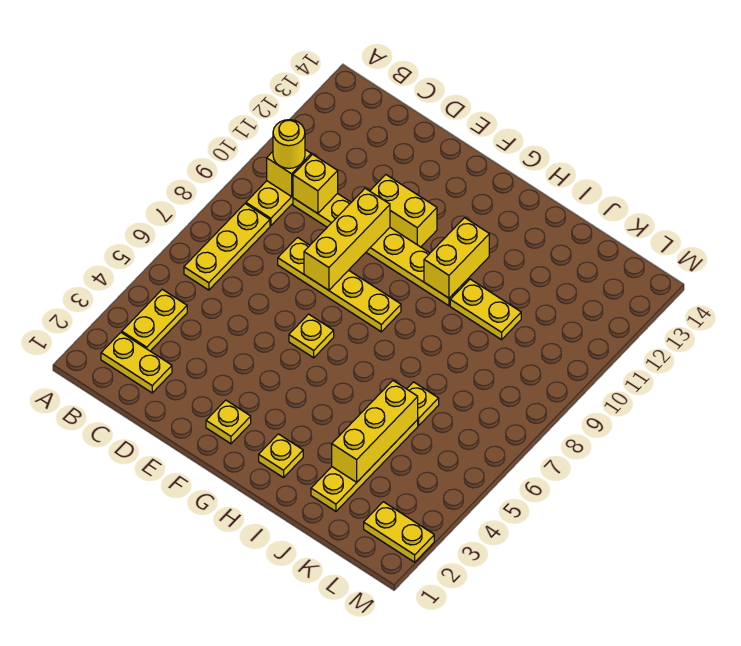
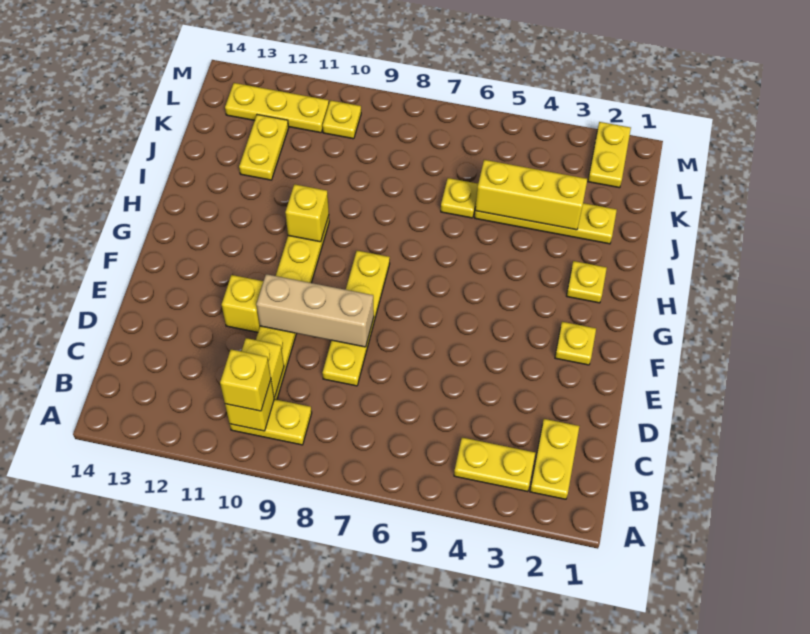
yellow 1x3 plate [184,204,270,290] -> yellow 1x3 plate moved to [225,83,329,133]
yellow 1x1 round brick [273,120,305,168] -> yellow 1x1 brick [220,350,271,411]
yellow 1x3 brick [304,188,390,290] -> tan 1x3 brick [256,274,374,347]
yellow 1x2 brick [370,175,437,247] -> yellow 1x1 brick [222,275,263,332]
yellow 1x1 plate [289,314,334,358] -> yellow 1x1 plate moved to [322,100,361,139]
yellow 1x2 brick [424,218,489,298] -> yellow 1x1 brick [285,184,329,242]
yellow 1x2 plate [450,279,521,340] -> yellow 1x2 plate moved to [239,115,289,180]

